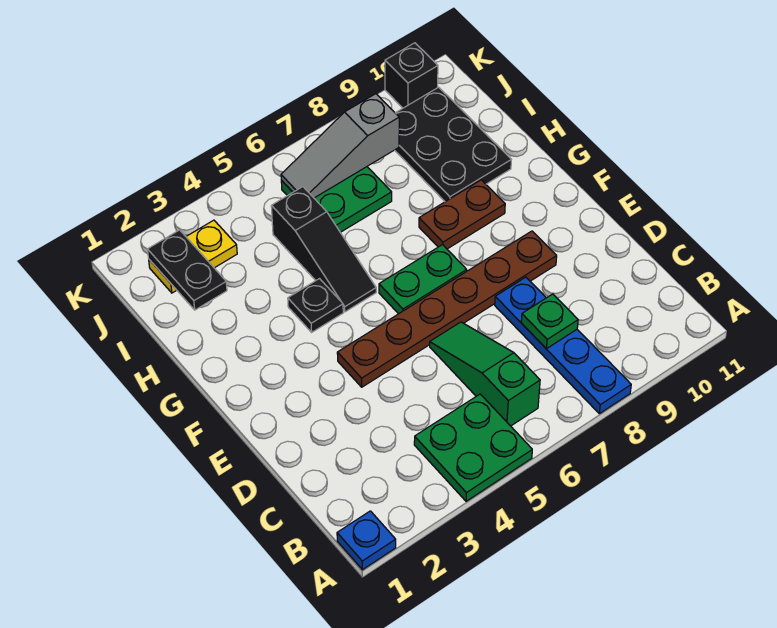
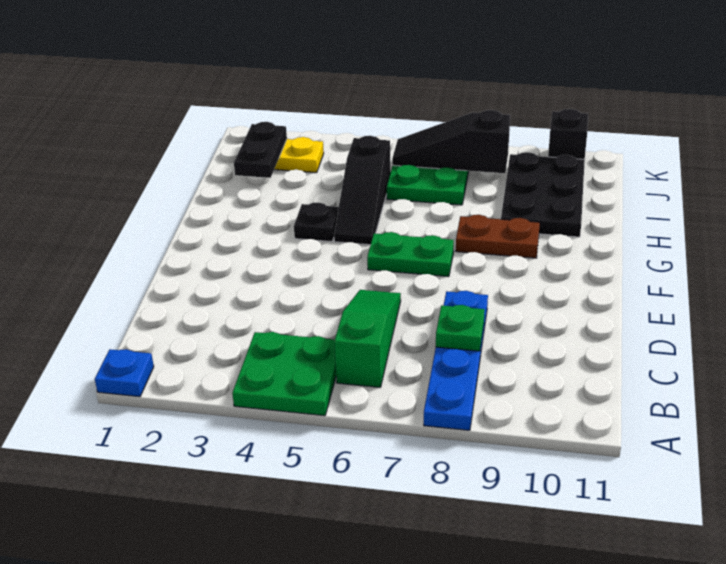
brown 1x6 plate [337,231,557,387] -> none
grey 1x3 slope [281,94,399,198] -> black 1x3 slope [392,110,510,173]

